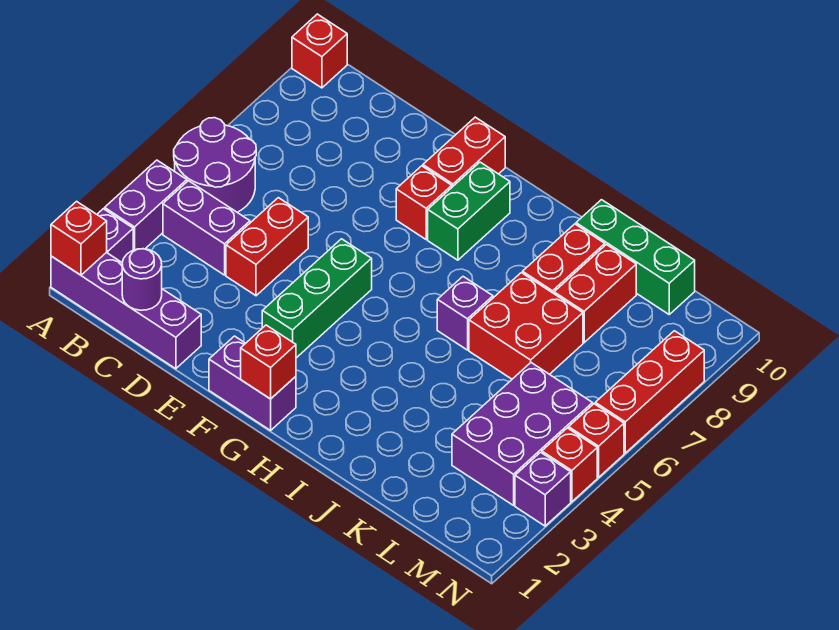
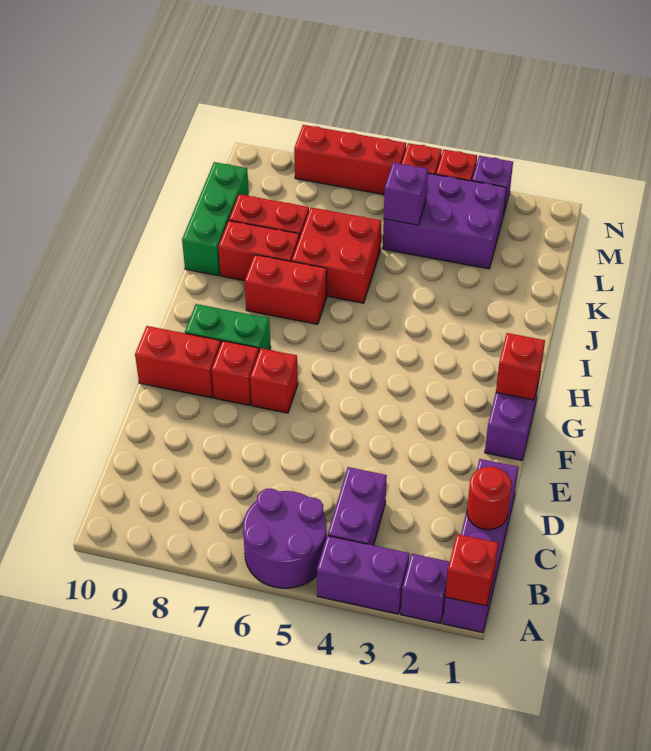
red 1x1 brick [292,14,347,88] -> red 1x1 brick moved to [250,348,298,413]
purple 1x1 round brick [122,249,162,310] -> red 1x1 round brick [467,467,511,530]
red 1x2 brick [226,198,308,296] -> red 1x2 brick moved to [245,255,327,324]
green 1x3 brick [262,239,372,358] -> none
purple 1x1 brick [437,277,493,350] -> purple 1x1 brick moved to [384,163,428,225]

